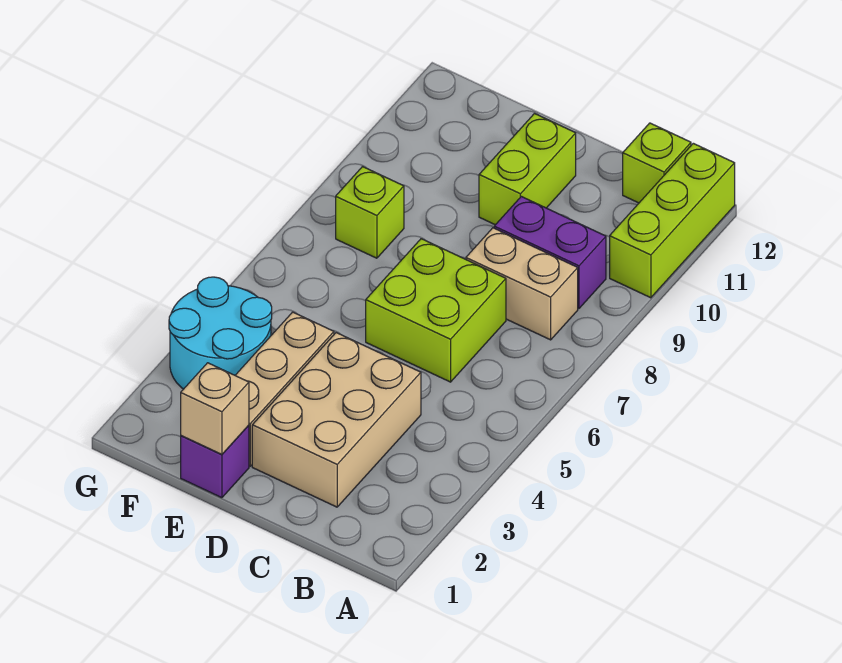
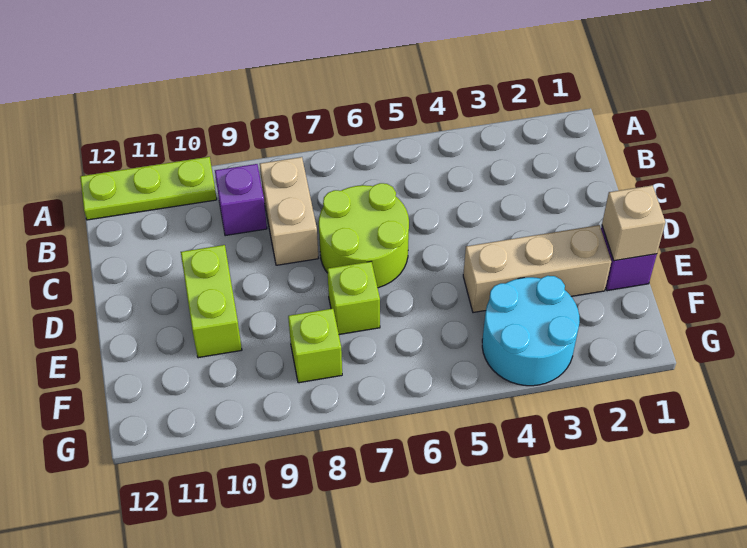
lime 1x3 brick [610,143,735,298] -> lime 1x3 plate [80,157,217,220]
purple 1x2 brick [494,196,606,308] -> purple 1x1 brick [215,164,267,236]
lime 1x1 brick [623,123,691,203] -> lime 1x1 brick moved to [327,262,380,334]
tan 2x3 brick [252,333,421,507] -> none
lime 2x2 brick [366,239,506,382] -> lime 2x2 round brick [319,183,409,288]
lime 1x2 brick [479,114,576,225] -> lime 1x2 brick turned to [181,245,242,358]

